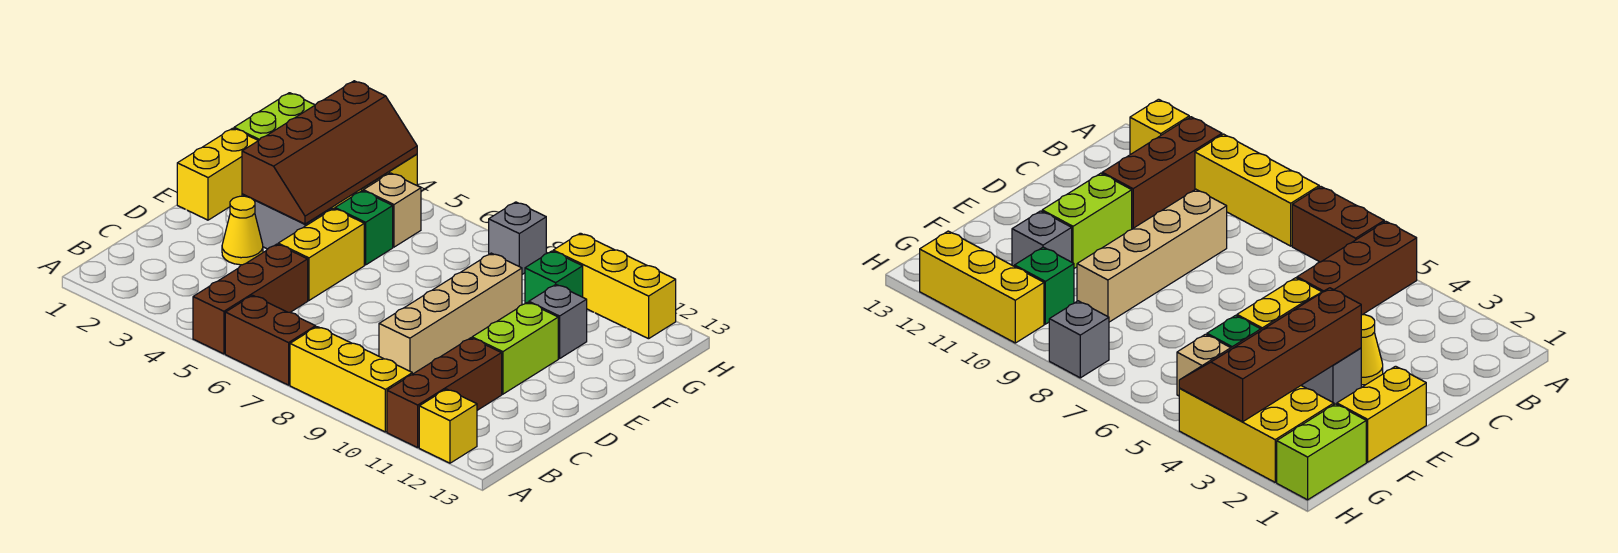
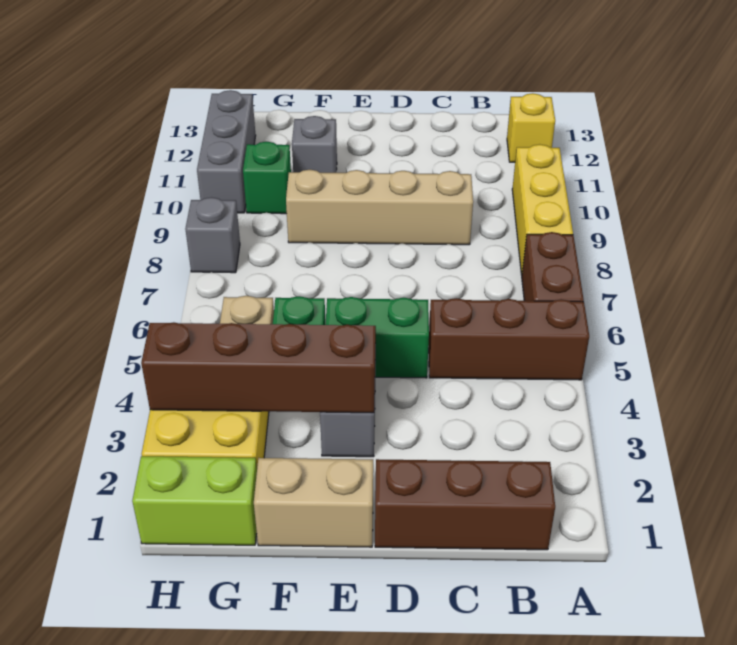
brown 1x3 brick [387,338,502,448] -> brown 1x3 brick moved to [375,459,555,550]
yellow 1x1 cone [222,196,263,265] -> none
yellow 1x2 brick [278,209,364,300] -> green 1x2 brick [325,297,429,378]
lime 1x2 brick [472,302,558,394] -> none
yellow 1x2 brick [177,128,258,220] -> tan 1x2 brick [254,458,373,547]
yellow 1x3 brick [553,233,676,339] -> grey 1x3 brick [197,90,256,213]

